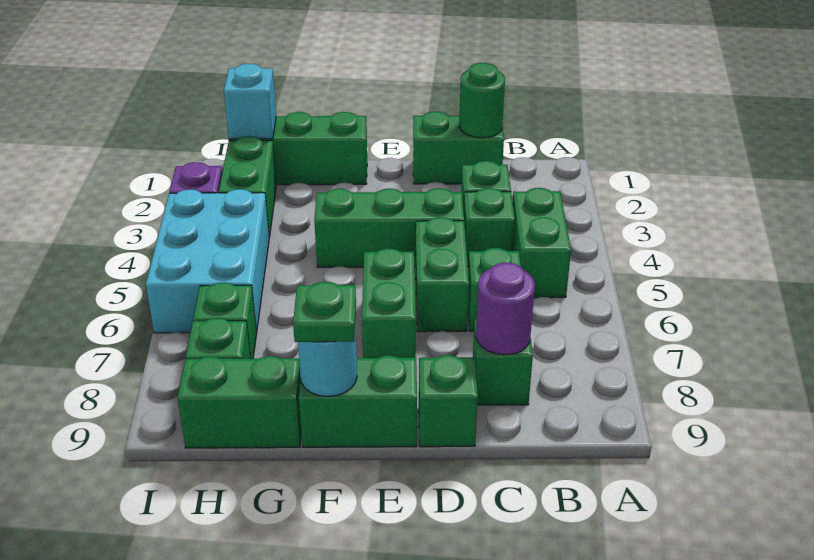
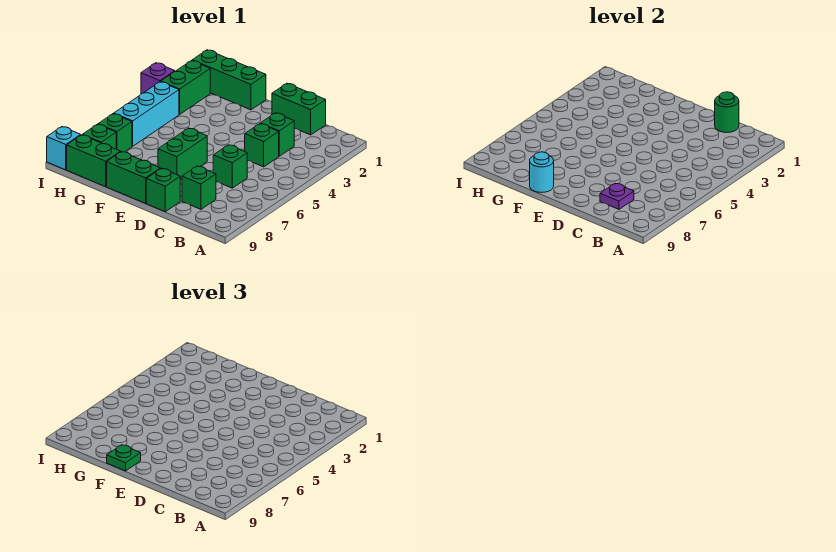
green 1x2 brick [513,188,571,298] -> none
purple 1x1 round brick [476,263,535,355] -> purple 1x1 plate [600,183,634,209]
green 1x3 brick [314,188,464,267] -> none
green 1x2 brick [416,217,469,332] -> none
cyan 1x1 brick [224,64,276,139] -> cyan 1x1 brick moved to [47,127,81,170]
cyan 2x3 brick [146,189,269,333] -> cyan 1x3 brick [114,82,179,146]

